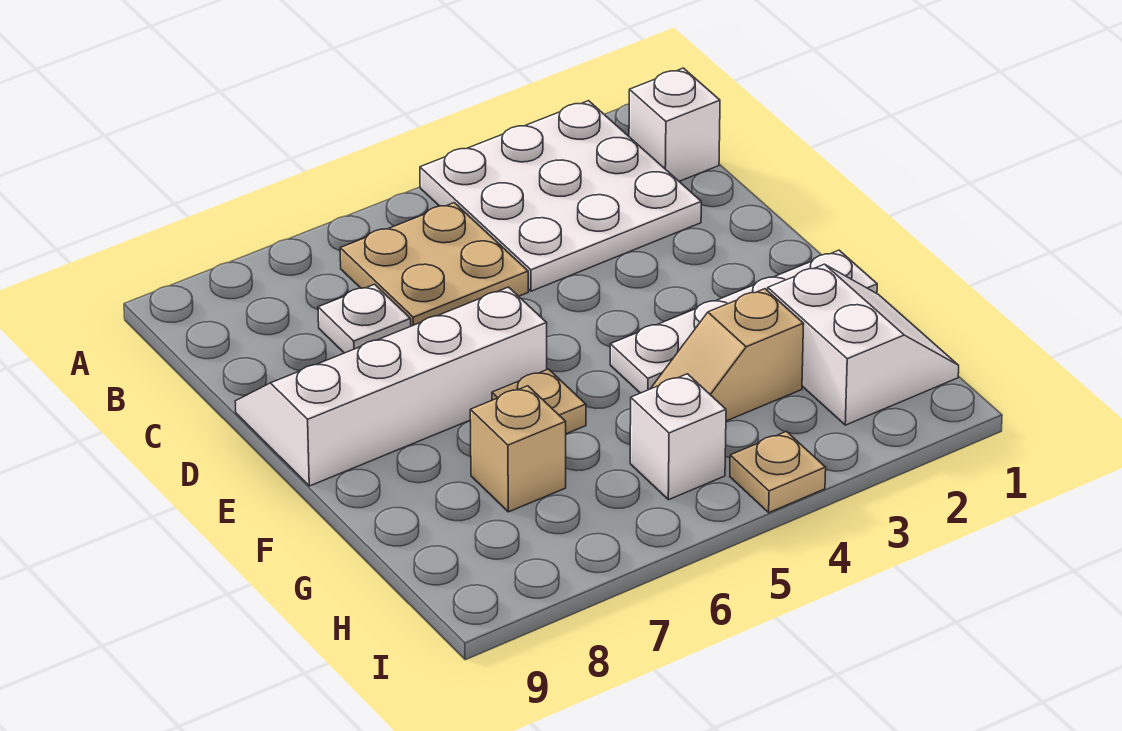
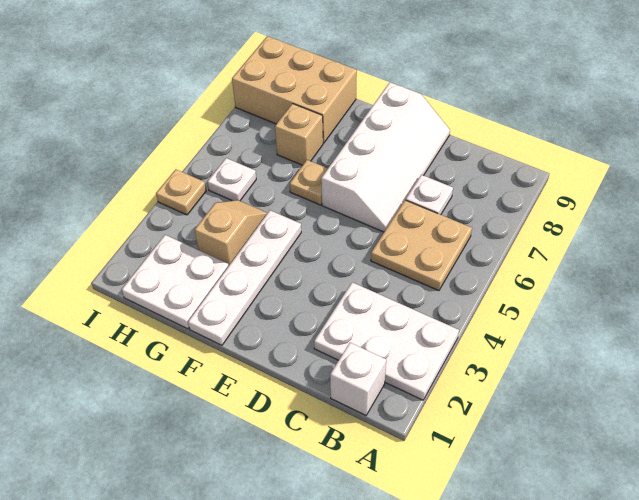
white 3x3 plate [420,101,701,291] -> white 2x3 plate [314,282,459,400]
white 2x2 slope [768,264,959,425] -> white 2x2 plate [122,235,229,329]
none -> tan 2x3 brick [232,36,357,143]
white 1x1 brick [630,374,726,500] -> white 1x1 plate [207,158,256,201]

